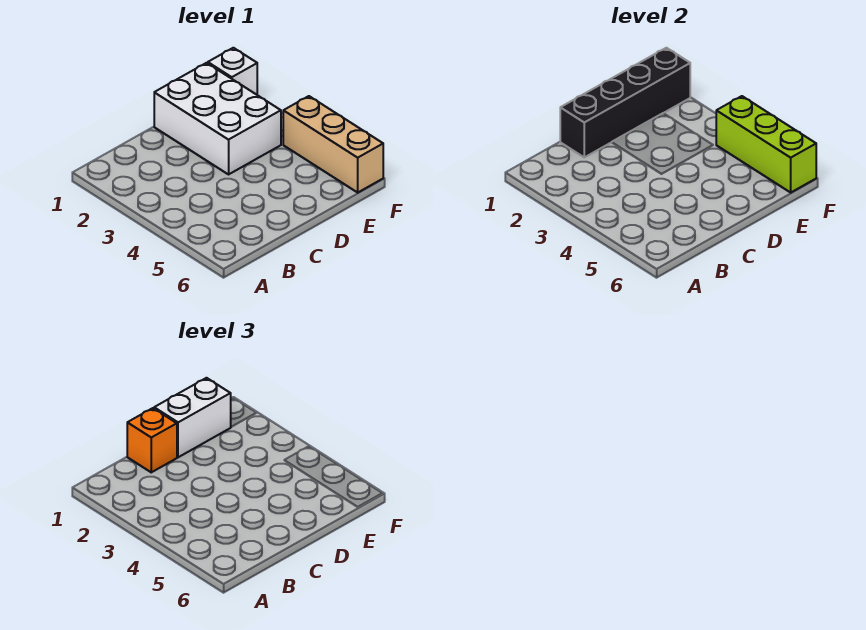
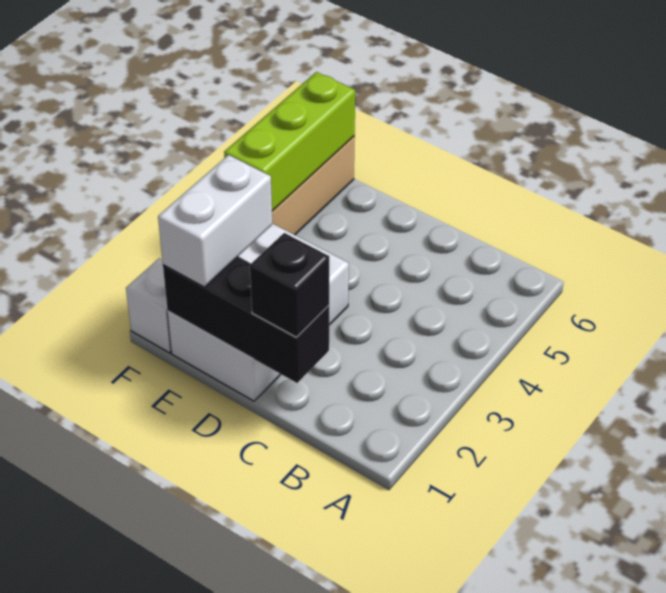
black 1x4 brick [560,48,690,157] -> black 1x3 brick [163,257,329,383]
orange 1x1 brick [127,408,177,472] -> black 1x1 brick [250,233,329,337]
white 1x2 brick [154,378,231,457] -> white 1x2 brick turned to [158,155,272,287]

